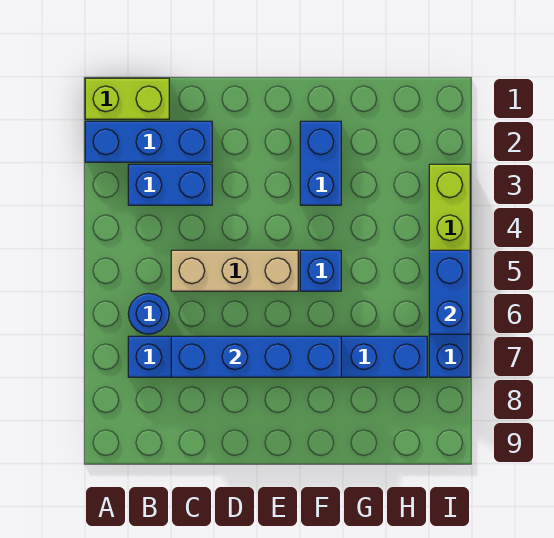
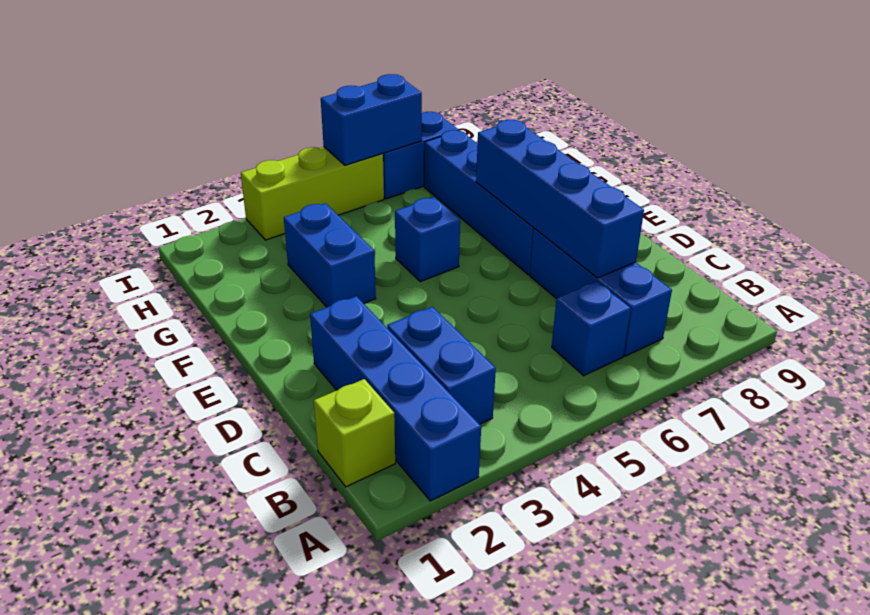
lime 1x2 brick [85,78,169,119] -> lime 1x1 brick [314,379,395,487]
blue 1x3 brick [85,121,212,162] -> blue 1x4 brick [310,296,481,501]
blue 1x1 round brick [128,293,169,334] -> blue 1x1 brick [552,281,631,375]
tan 1x3 brick [171,250,298,291] -> none
blue 1x2 brick [300,121,341,205] -> blue 1x2 brick turned to [284,203,376,307]

